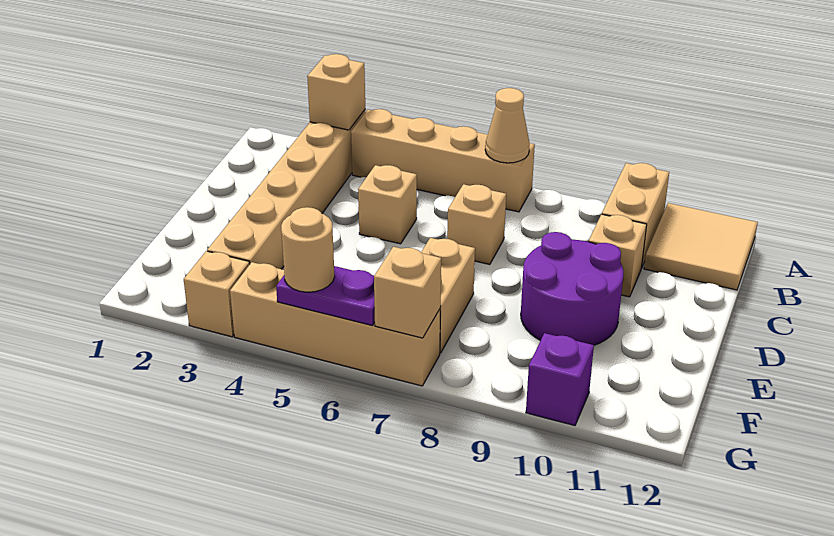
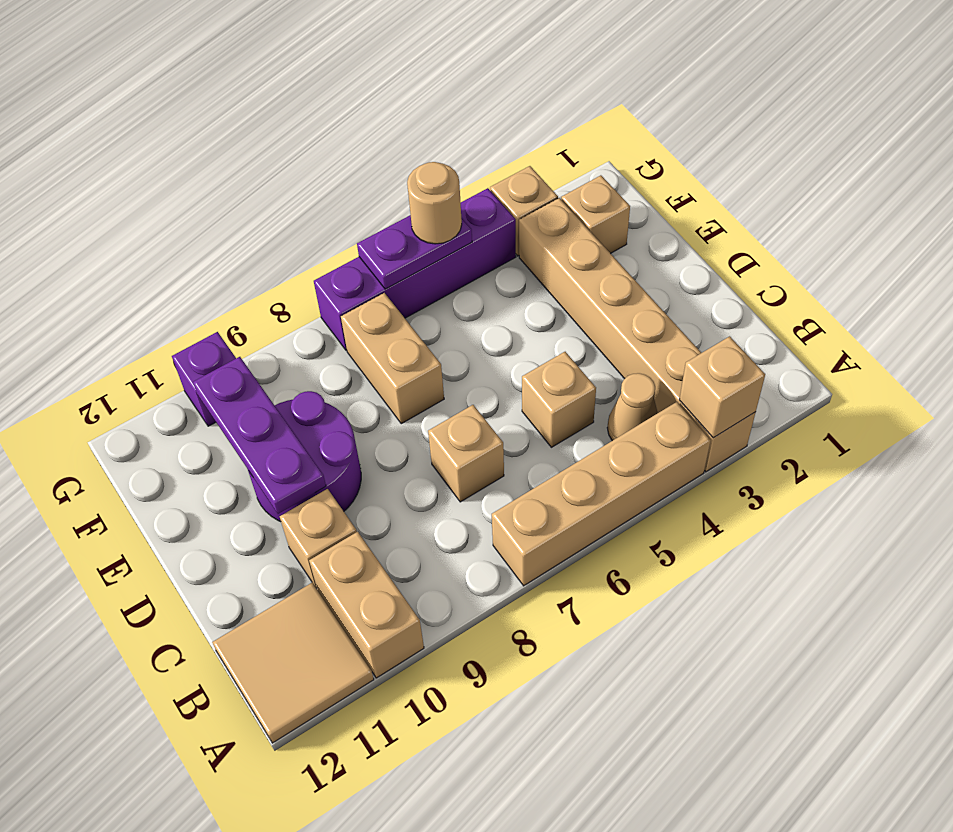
tan 1x1 cone [485,88,530,163] -> tan 1x1 cone moved to [607,373,658,441]
none -> purple 1x3 plate [193,357,326,514]
tan 1x4 brick [230,262,440,386] -> purple 1x4 brick [314,188,516,351]
tan 1x1 brick [374,247,441,338] -> tan 1x1 brick moved to [561,175,630,253]

